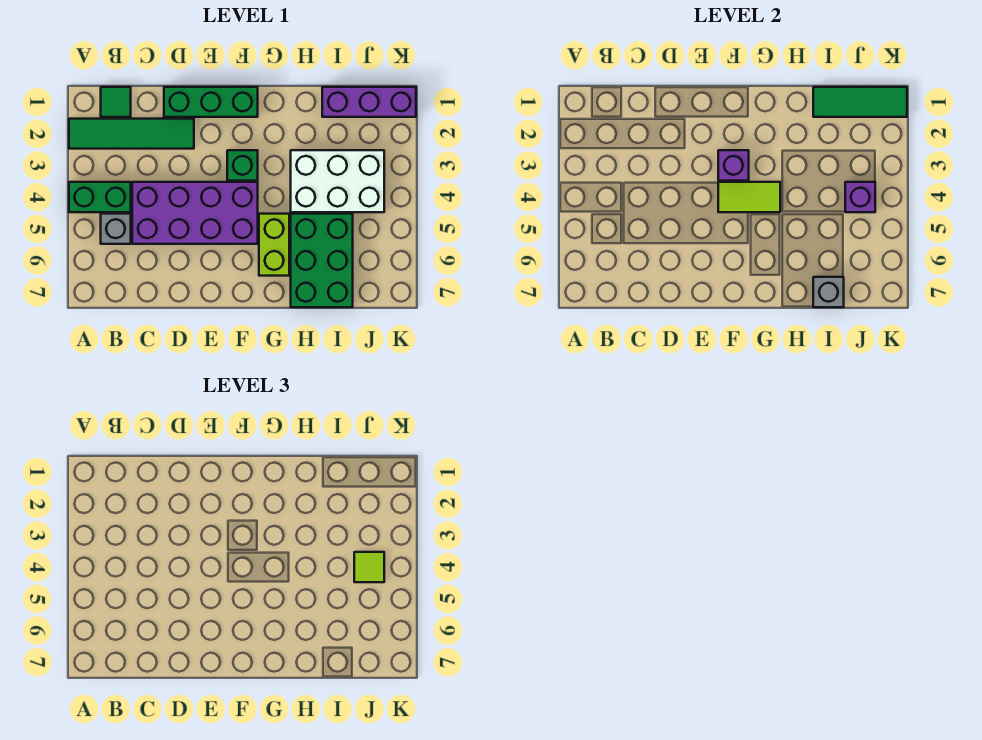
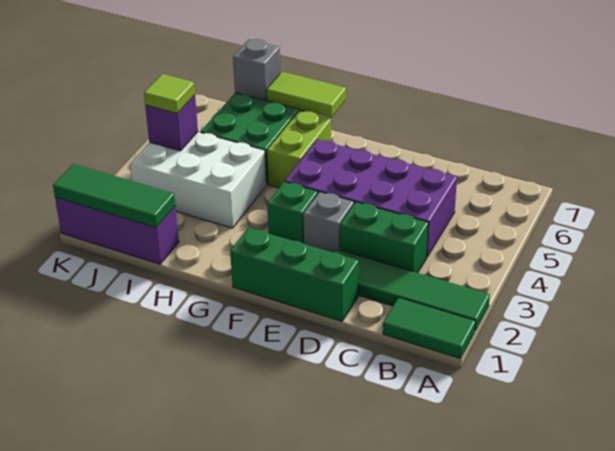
green 1x2 brick [69,182,131,212] -> green 1x2 brick moved to [340,202,429,273]
green 1x1 tile [101,87,131,117] -> green 1x2 tile [383,298,476,359]
grey 1x1 brick [101,214,131,244] -> grey 1x1 brick moved to [303,192,354,252]
purple 1x1 brick [718,150,749,181] -> none
lime 1x2 tile [718,182,780,212] -> lime 1x2 tile moved to [267,72,346,118]

